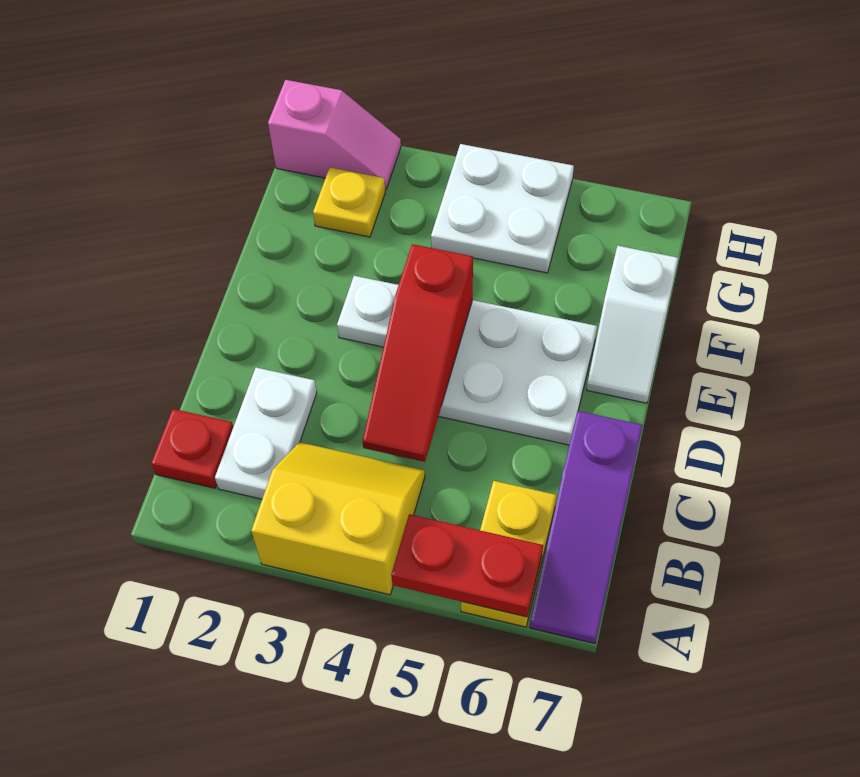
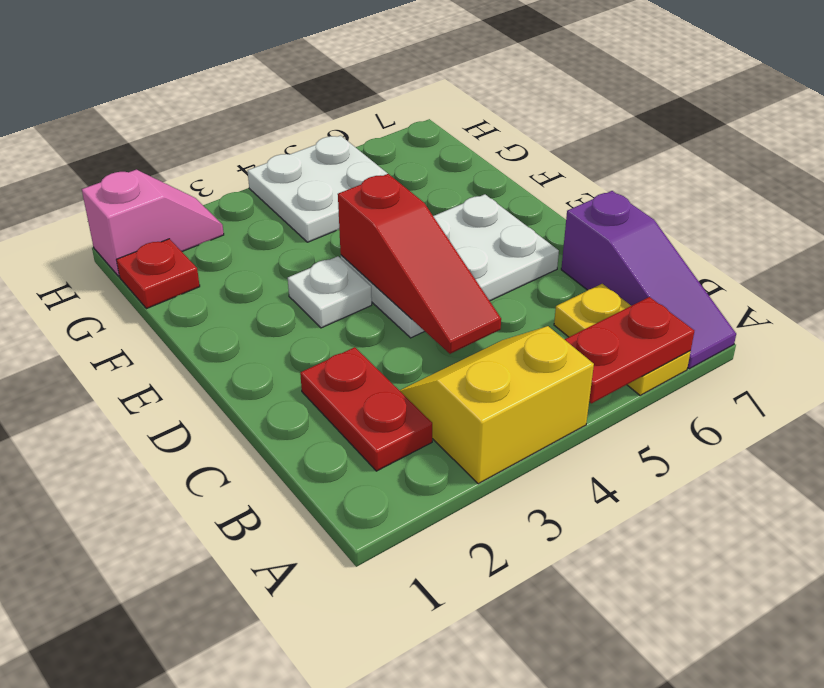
red 1x1 plate [151,409,233,488] -> red 1x1 plate moved to [117,239,200,309]
white 1x2 plate [215,368,317,499] -> red 1x2 plate [300,347,432,471]
white 1x2 slope [586,246,678,403] -> none
yellow 1x1 plate [313,167,385,237] -> none

